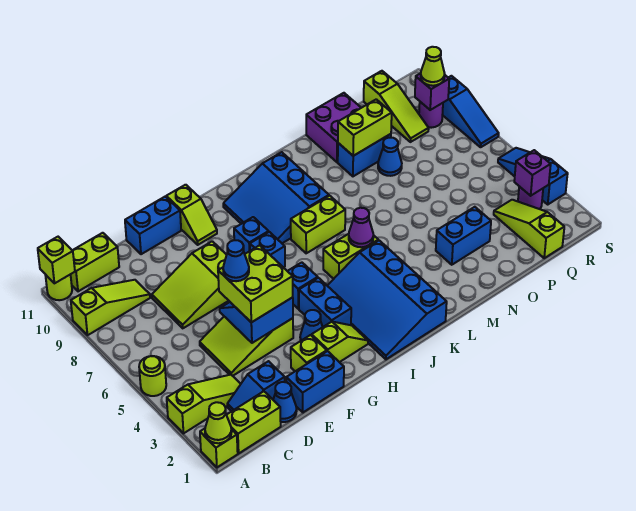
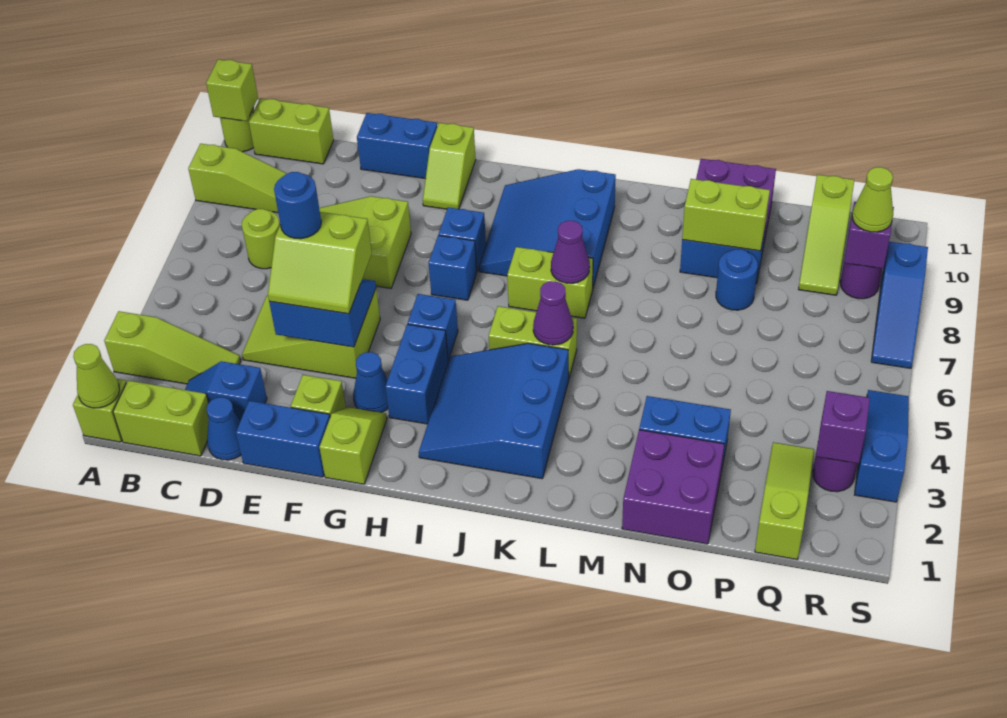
lime 1x1 round brick [139,356,166,396] -> lime 1x1 round brick moved to [242,209,280,269]
lime 2x2 brick [218,245,293,322] -> lime 2x2 slope [268,212,372,314]
blue 1x1 cone [223,240,249,281] -> blue 1x1 round brick [274,172,321,239]
lime 1x2 slope [312,322,368,362] -> lime 1x2 slope turned to [319,407,387,484]
blue 3x4 slope [327,241,447,359] -> blue 3x3 slope [419,343,569,479]
none -> purple 1x1 cone [551,221,590,283]
none -> purple 2x2 brick [622,430,724,544]
blue 1x1 cone [378,138,402,176] -> blue 1x1 round brick [716,249,758,310]

